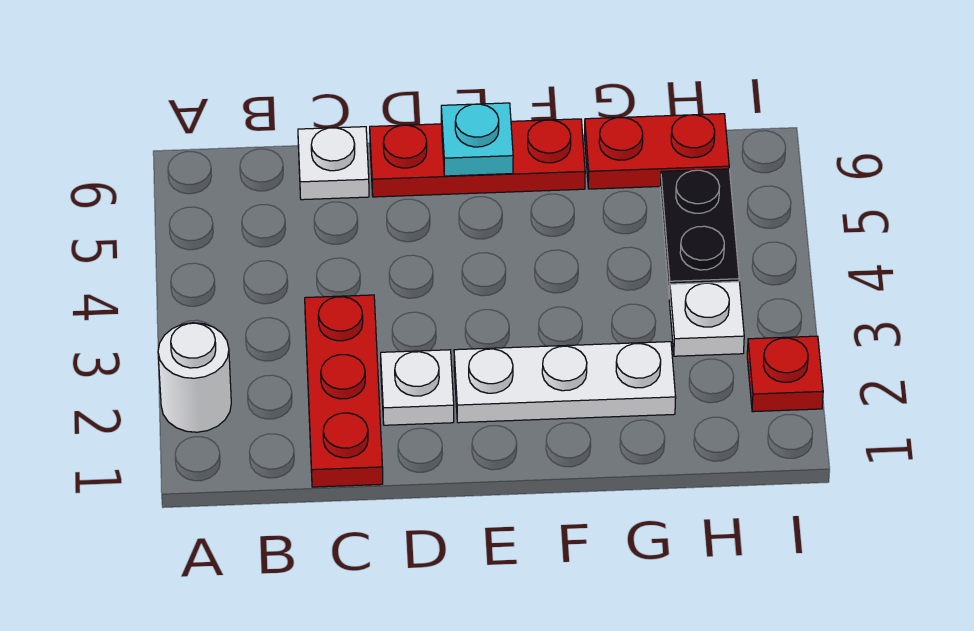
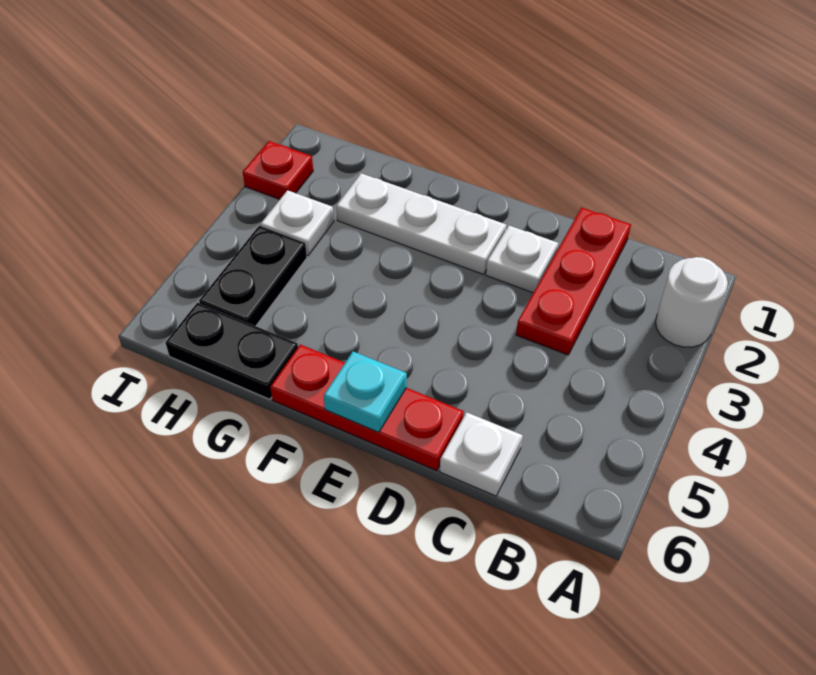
red 1x2 plate [585,114,729,189] -> black 1x2 plate [165,303,298,399]

